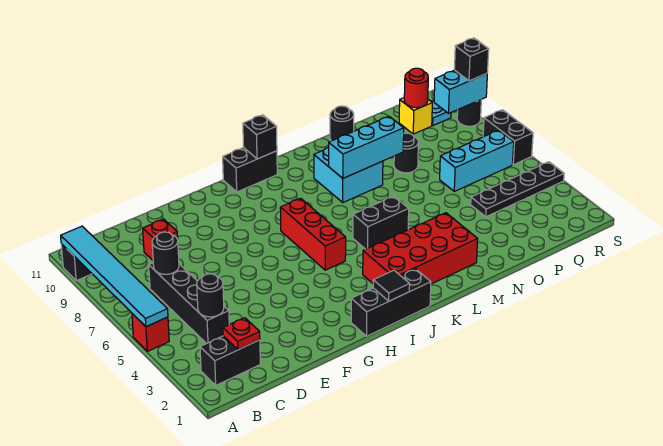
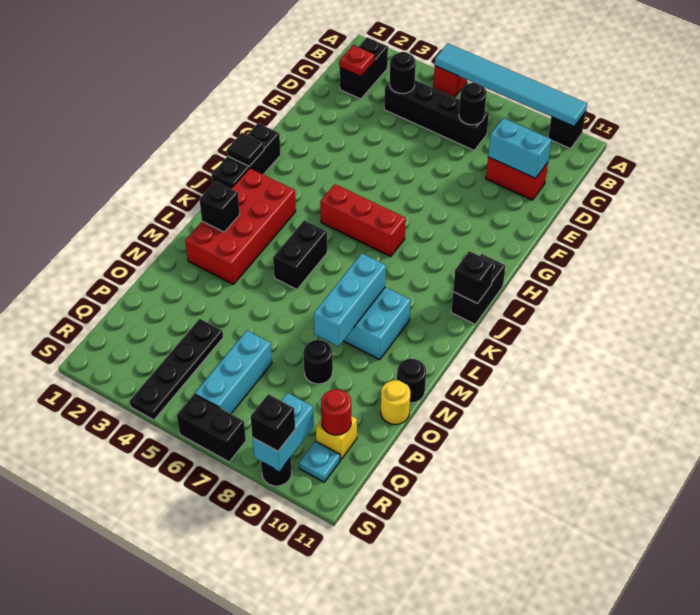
red 1x1 brick [143,219,178,260] -> red 1x2 brick [486,157,548,200]
none -> cyan 1x2 brick [488,118,551,178]
none -> black 1x1 brick [199,182,240,232]
none -> yellow 1x1 round brick [381,380,411,425]

